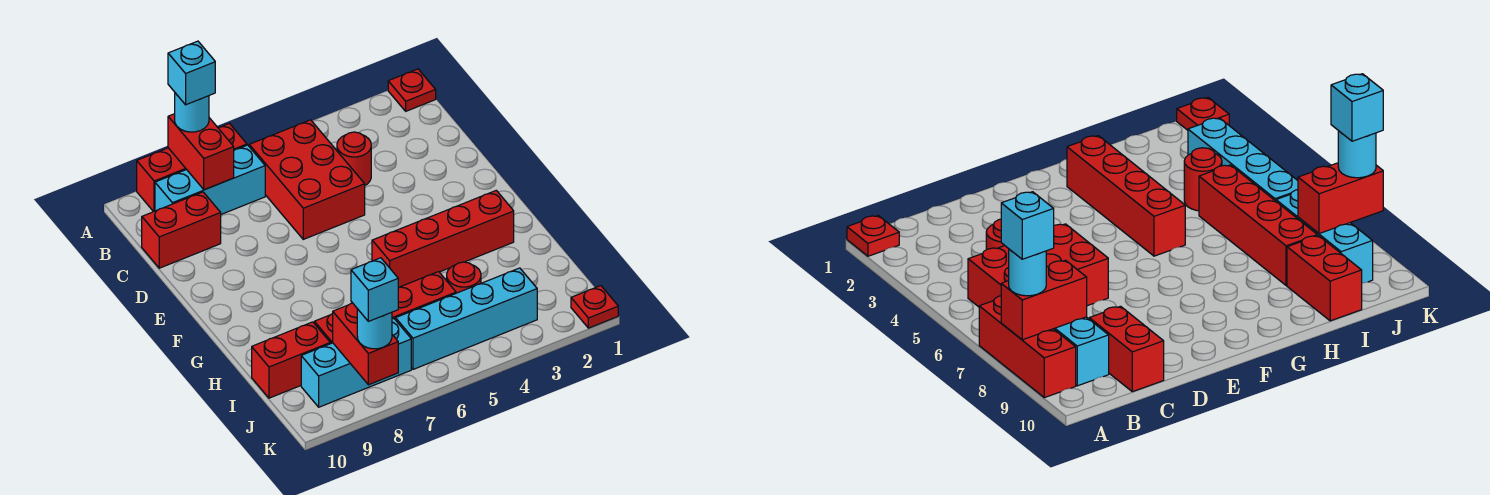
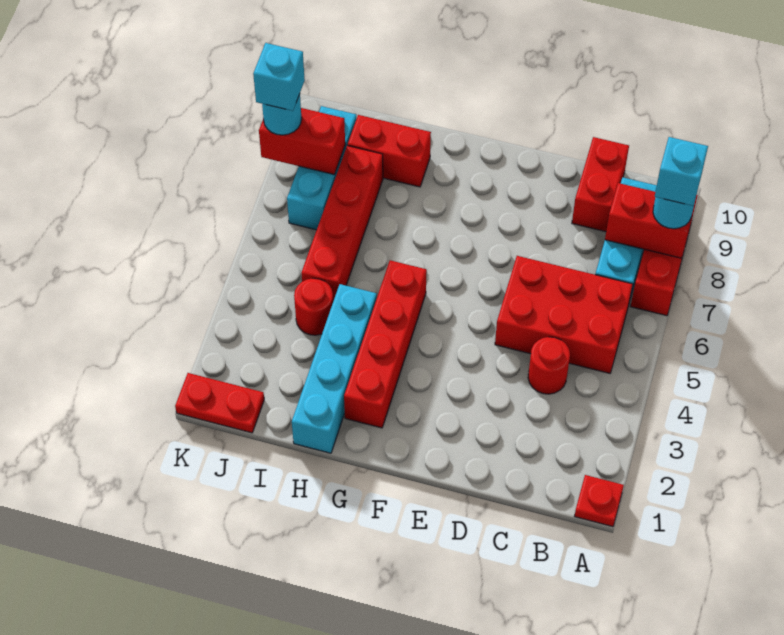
red 1x2 brick [252,322,330,398] -> red 1x2 brick turned to [348,115,431,187]
cyan 1x4 brick [396,268,537,369] -> cyan 1x4 brick moved to [292,284,377,453]
red 1x1 plate [571,286,618,328] -> red 1x2 plate [175,373,264,433]

